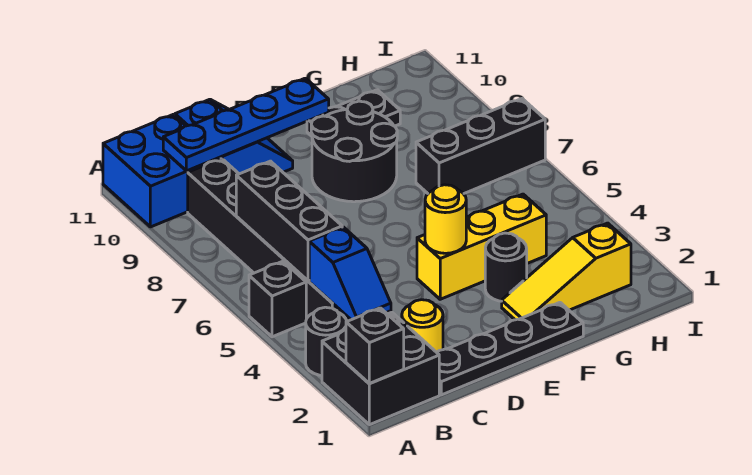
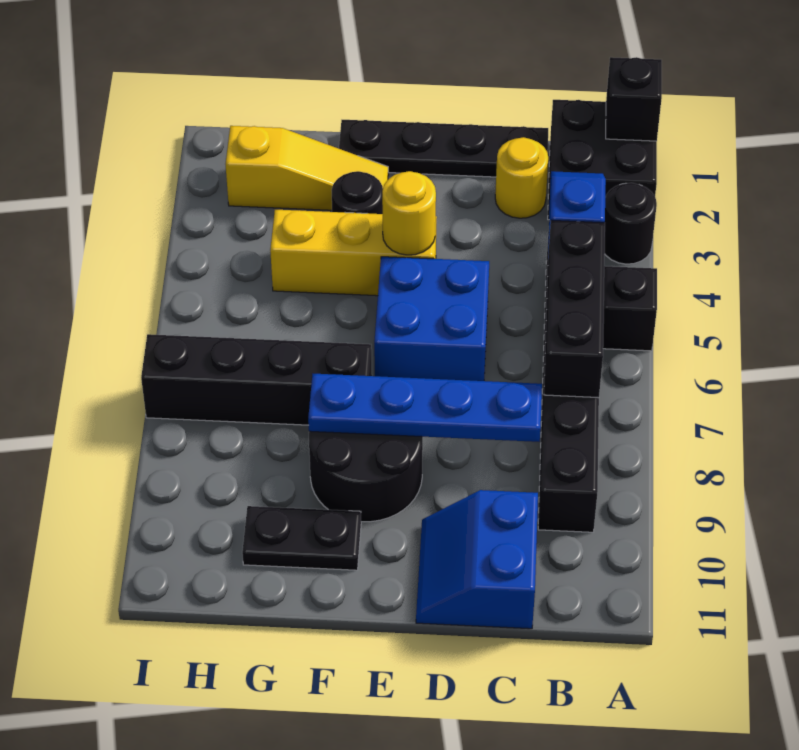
blue 2x2 brick [103,115,221,227] -> blue 2x2 brick moved to [374,257,489,381]
blue 1x4 plate [163,78,329,171] -> blue 1x4 plate moved to [308,374,542,442]
black 1x3 brick [416,99,545,194] -> black 1x4 brick [141,334,372,425]

